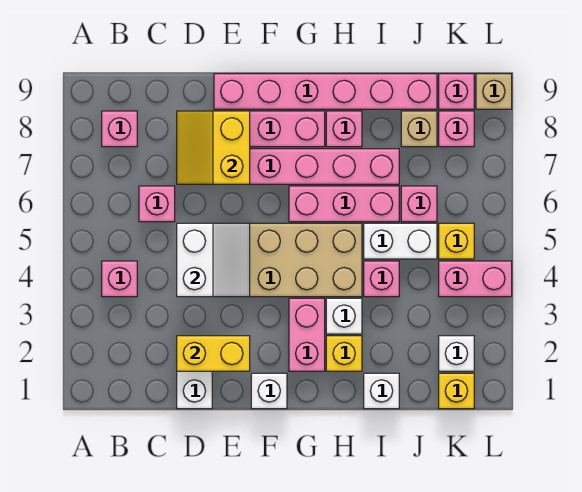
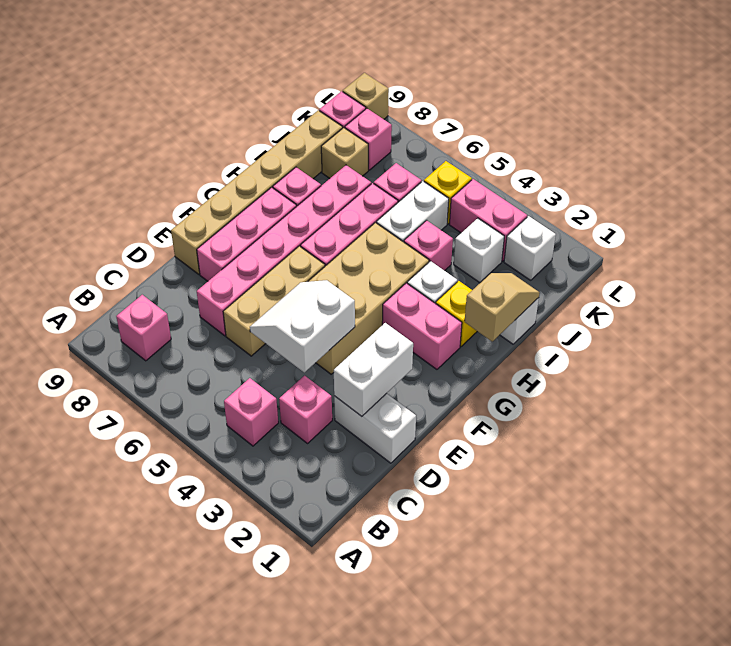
pink 1x1 brick [139,186,175,222] -> pink 1x1 brick moved to [279,376,332,443]
yellow 1x2 brick [177,336,250,371] -> white 1x2 brick [334,323,413,416]
white 2x2 slope [177,223,250,297] -> white 2x2 slope turned to [250,280,355,372]
none -> tan 1x3 brick [223,246,325,356]
yellow 2x2 slope [177,111,250,184] -> none
pink 1x6 brick [214,74,437,109] -> tan 1x6 brick [171,110,343,274]
white 1x1 brick [251,373,287,409] -> white 1x1 brick moved to [454,218,504,283]
none -> tan 1x2 slope [465,273,540,341]
yellow 1x1 brick [439,373,474,409] -> none
pink 1x2 brick [439,261,512,297] -> pink 1x2 brick turned to [449,179,527,261]

